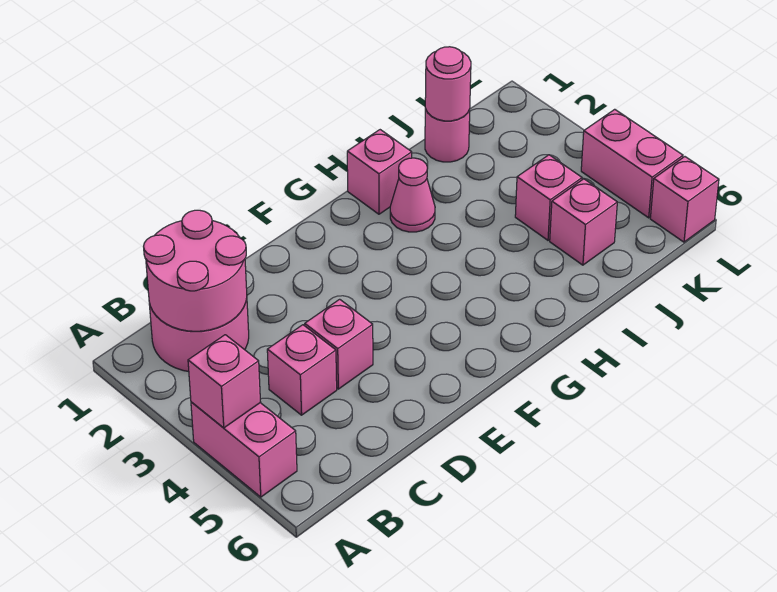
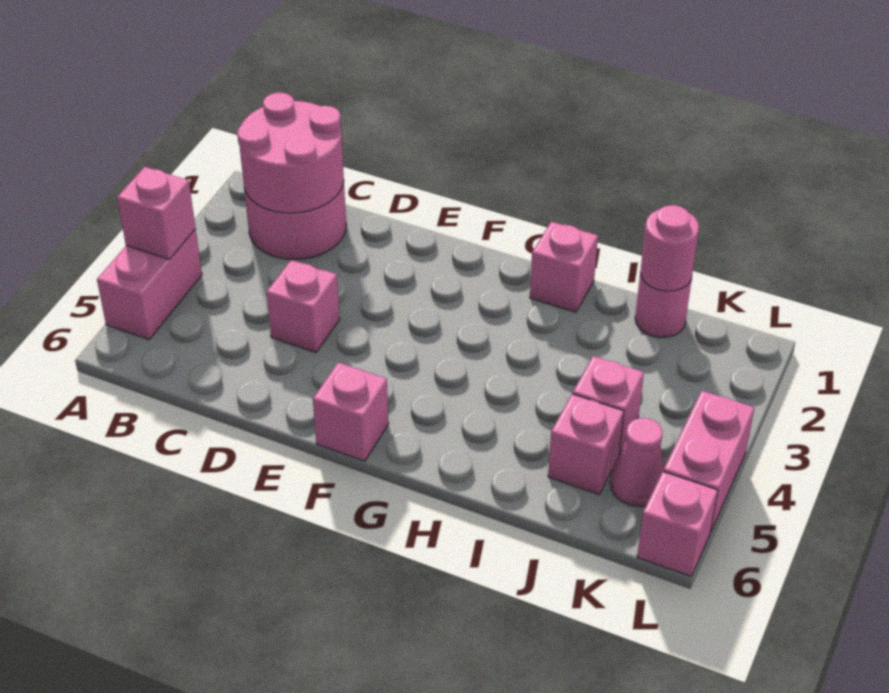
pink 1x1 brick [267,325,337,415] -> pink 1x1 brick moved to [313,362,389,461]
pink 1x1 cone [390,158,435,232] -> pink 1x1 cone moved to [610,418,664,506]

